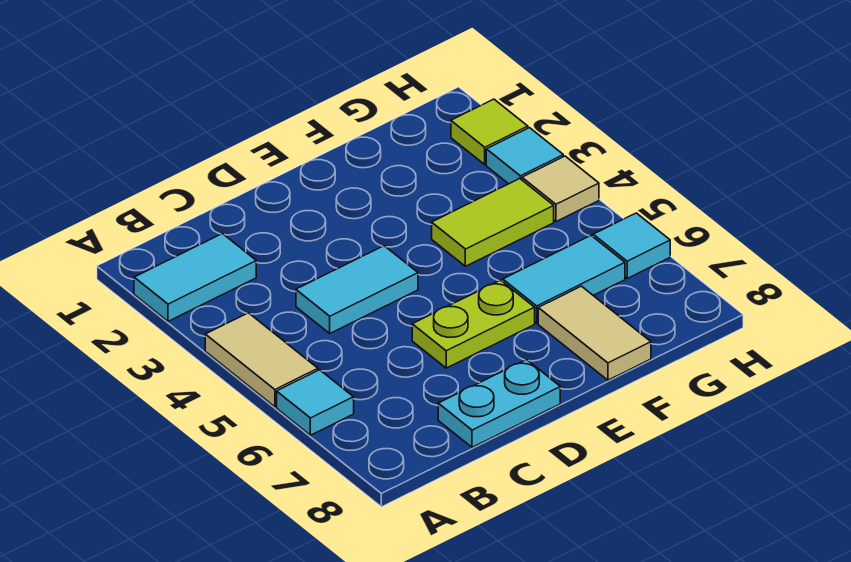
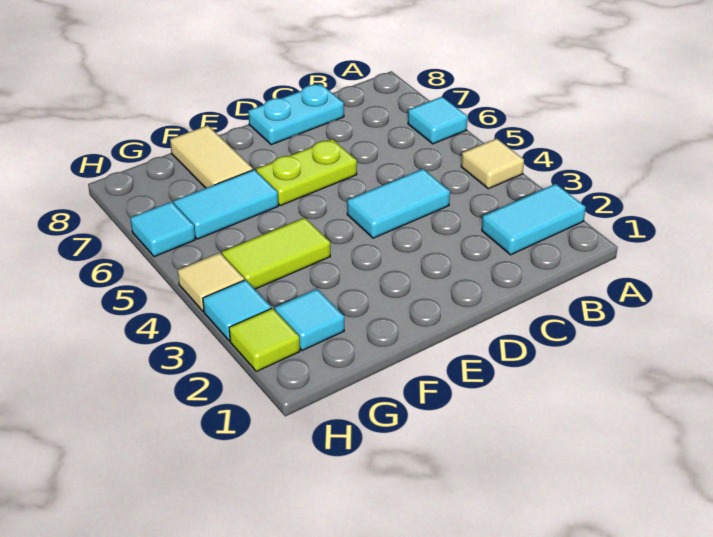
tan 1x2 tile [205,313,318,407] -> tan 1x1 tile [461,138,524,189]
none -> cyan 1x1 tile [275,289,344,351]

